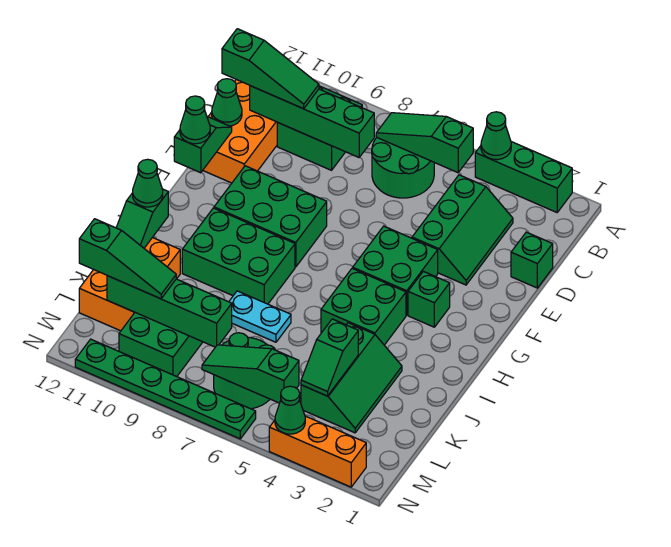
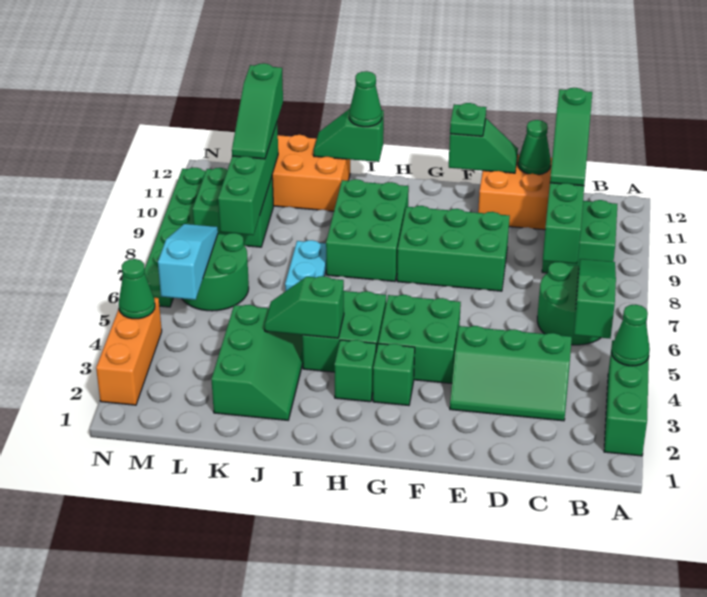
green 1x1 brick [511,232,553,288] -> green 1x1 brick moved to [334,340,377,402]
green 2x3 brick [214,166,327,267] -> green 2x3 brick turned to [397,206,510,291]
green 1x1 cone [180,96,210,144] -> green 1x1 plate [450,103,486,136]
green 2x3 slope [301,323,402,433] -> green 2x3 slope turned to [211,305,303,420]
green 1x2 slope [301,319,358,396] -> green 1x2 slope moved to [264,276,344,338]
green 1x3 slope [202,345,299,403] -> cyan 1x3 slope [158,224,218,300]

